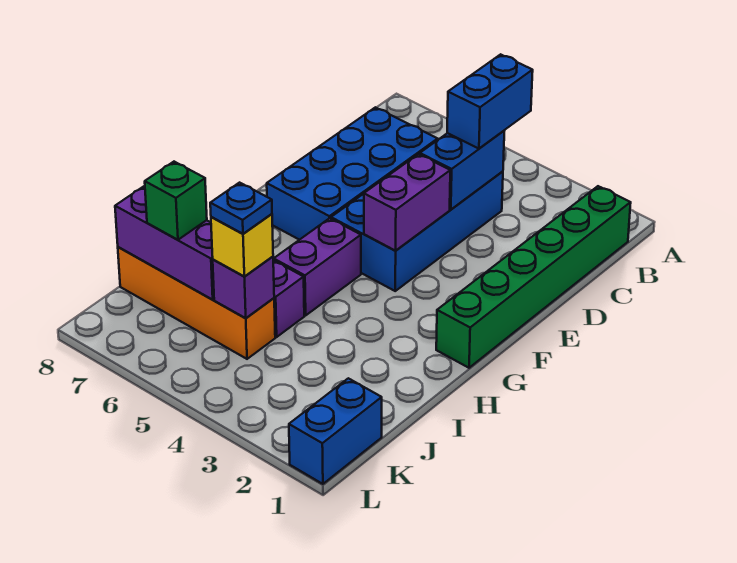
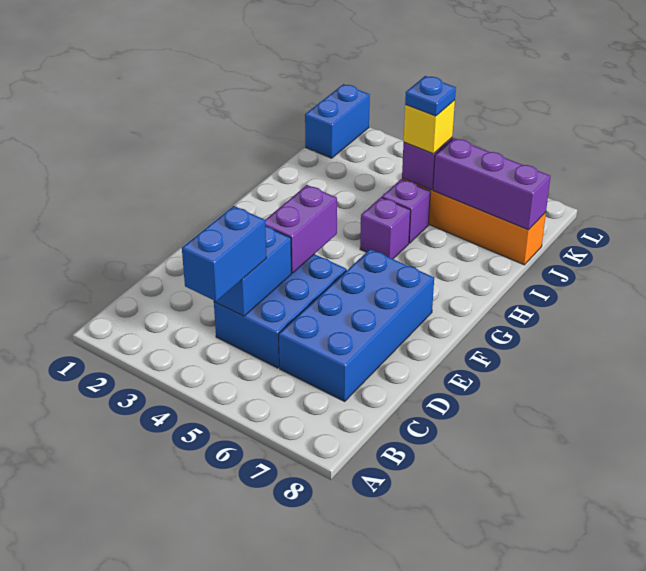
green 1x6 brick [436,186,631,368] -> none
blue 2x4 brick [331,153,503,291] -> blue 2x3 brick [214,254,347,368]
purple 1x2 brick [274,218,361,315] -> purple 1x1 brick [360,197,410,259]
green 1x1 brick [145,162,207,240] -> none

